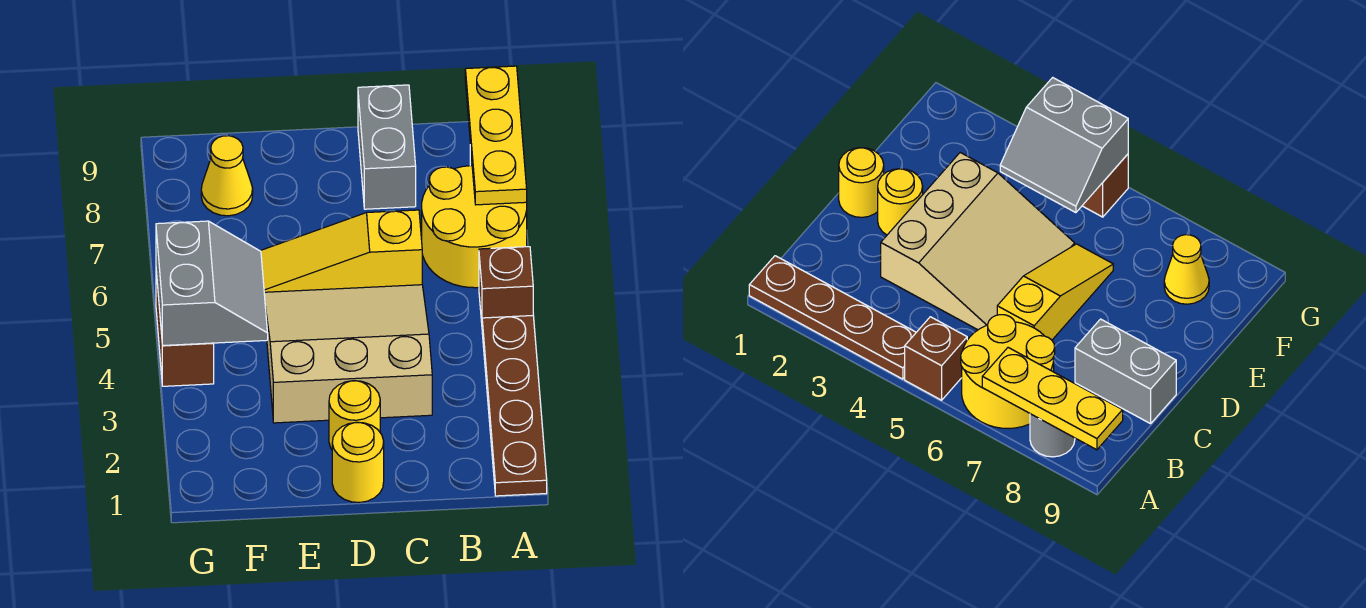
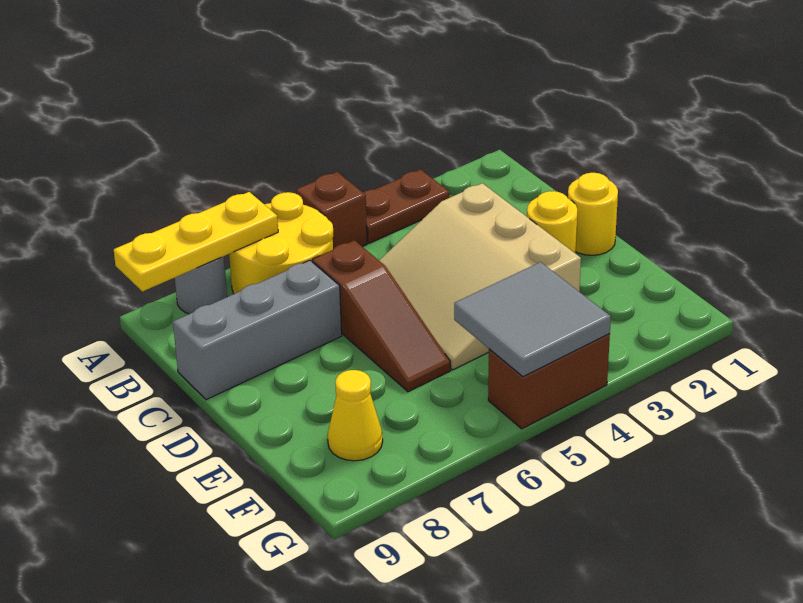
brown 1x4 plate [482,316,547,496] -> brown 1x2 plate [363,169,449,243]
yellow 1x3 slope [261,210,422,292] -> brown 1x3 slope [312,240,451,392]
grey 1x2 brick [358,85,416,209] -> grey 1x3 brick [173,260,342,400]
grey 2x2 slope [156,221,268,346] -> grey 2x2 tile [454,262,611,377]

